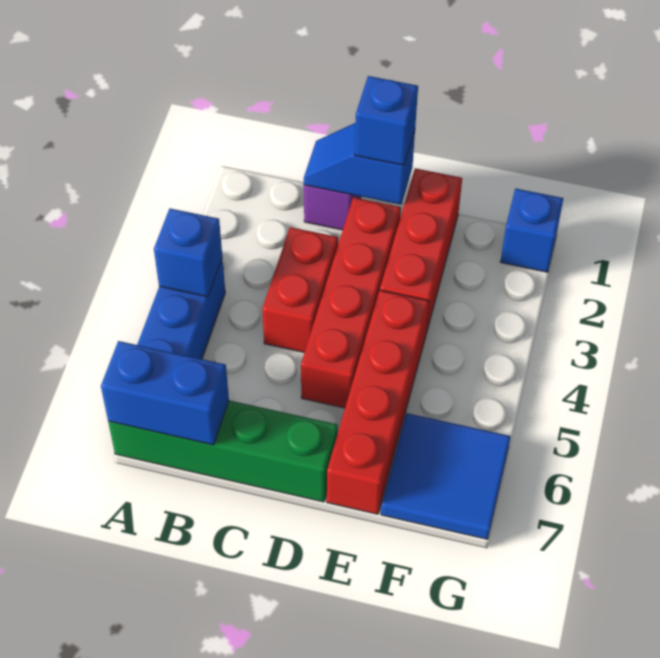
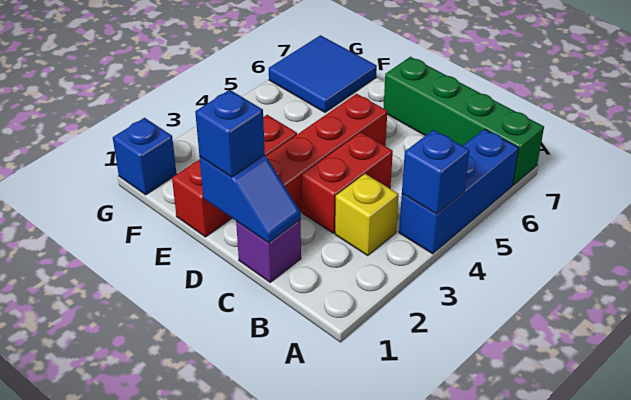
blue 1x2 brick [101,341,229,445] -> none
none -> yellow 1x1 brick [335,174,399,255]
red 1x4 brick [327,290,429,514] -> none

